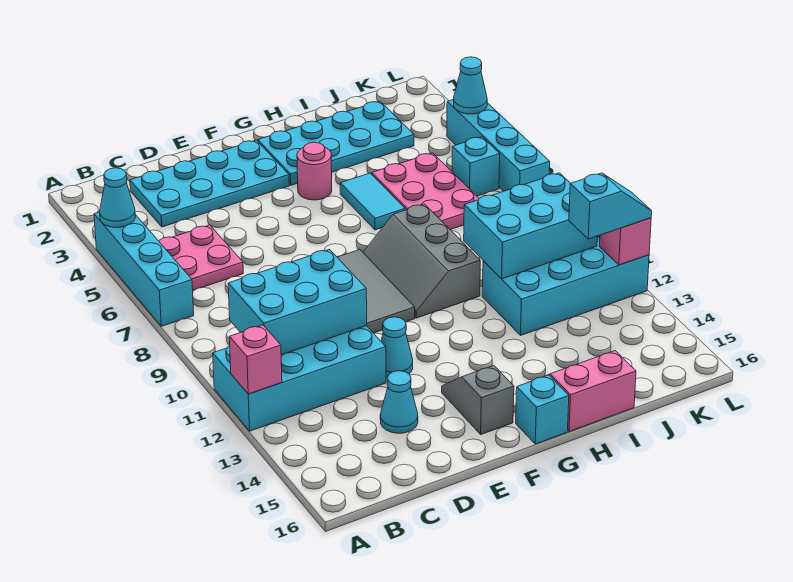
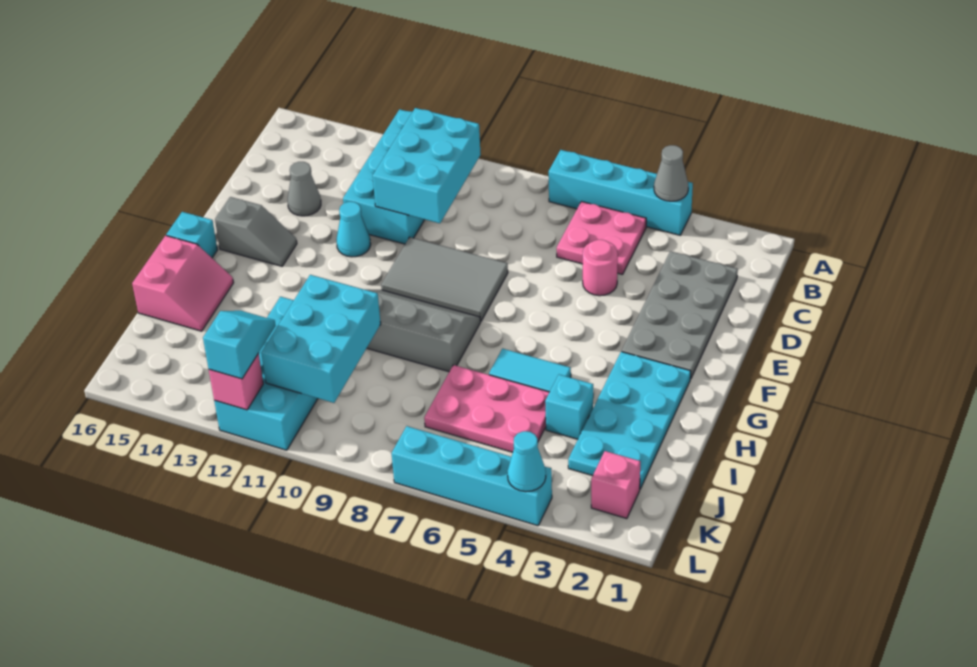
cyan 1x1 cone [100,168,135,228] -> grey 1x1 cone [654,145,688,201]
pink 1x1 brick [229,325,282,394] -> pink 1x1 brick moved to [591,451,640,519]
cyan 2x4 plate [130,140,289,227] -> grey 2x4 plate [622,251,738,379]
cyan 1x1 cone [380,371,418,433] -> grey 1x1 cone [288,162,321,216]
pink 1x1 round brick [297,142,332,200] -> pink 1x1 round brick moved to [583,240,618,296]
cyan 1x1 brick [452,137,500,196] -> cyan 1x1 brick moved to [545,375,593,439]
cyan 1x2 slope [569,173,652,239] -> cyan 1x2 slope turned to [203,311,275,379]

